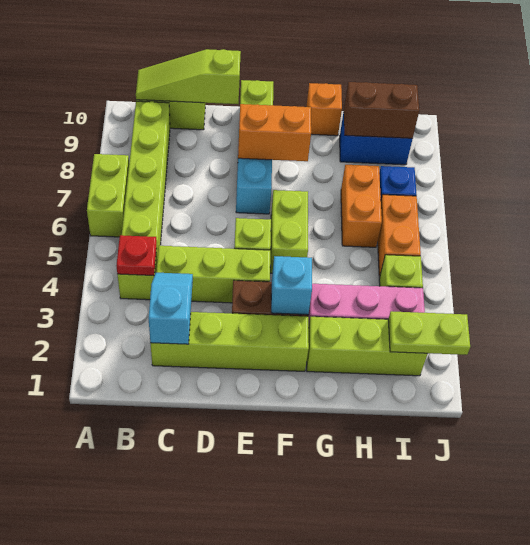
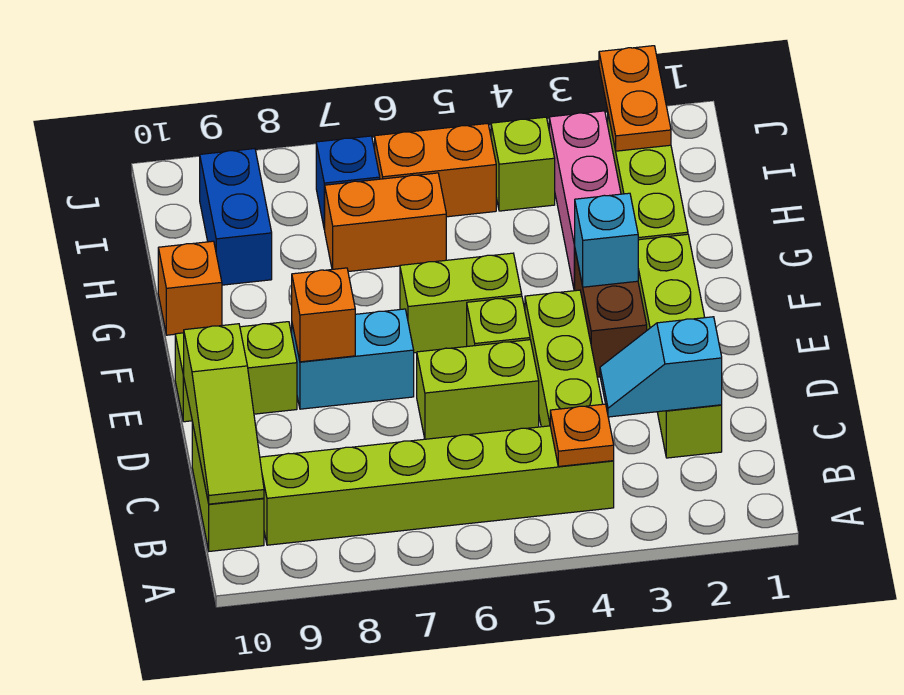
lime 1x2 brick [87,154,129,237] -> lime 1x2 brick moved to [417,340,539,439]
red 1x1 plate [117,235,157,276] -> orange 1x1 plate [550,404,614,466]
orange 1x2 brick [238,104,311,161] -> orange 1x1 brick [292,268,355,362]
brown 1x2 brick [344,82,419,138] -> none
lime 1x2 plate [388,311,470,355] -> orange 1x2 plate [599,46,671,151]

